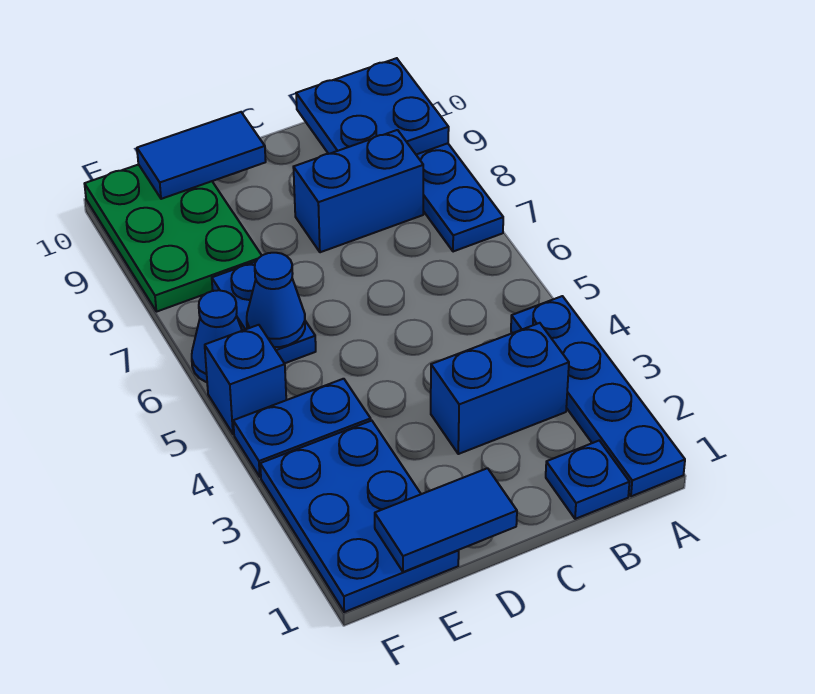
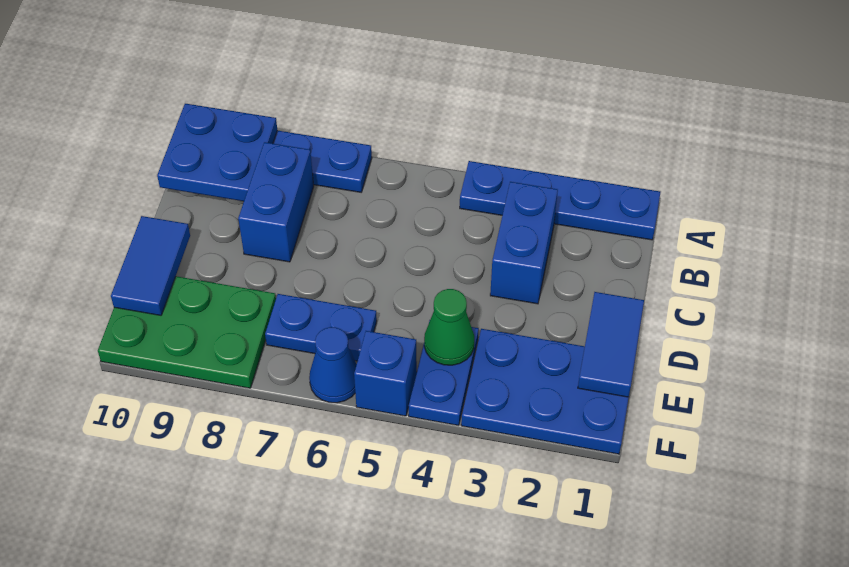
blue 1x1 plate [546,441,630,519] -> none
none -> green 1x1 cone [424,289,474,365]
blue 1x1 cone [247,253,305,347] -> none

